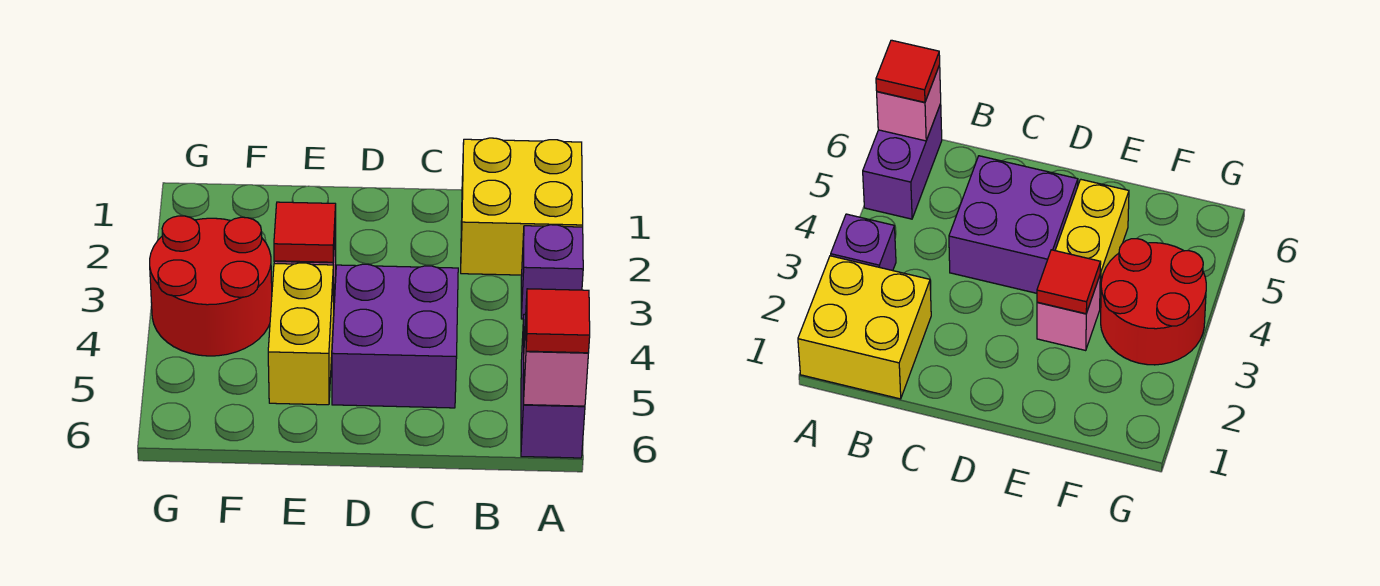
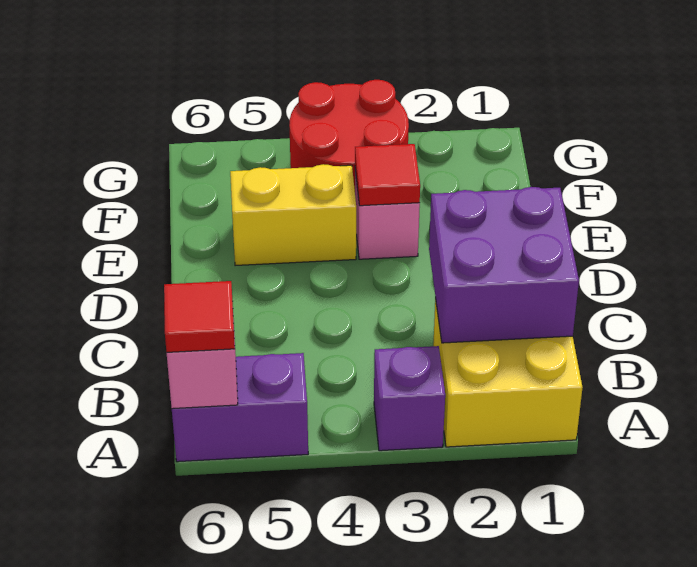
purple 2x2 brick [332,264,458,408] -> purple 2x2 brick moved to [429,187,579,343]

